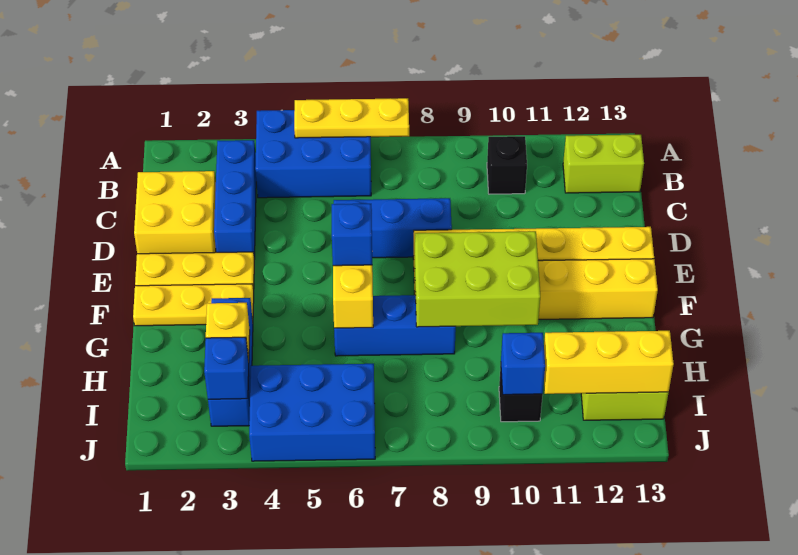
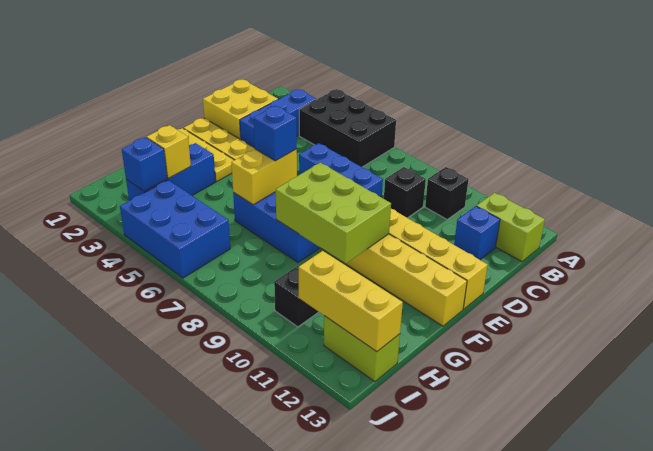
blue 2x3 brick [255,110,371,198] -> black 2x3 brick [299,89,396,167]
yellow 1x3 plate [294,98,409,138] -> none
none -> black 1x1 brick [384,167,426,218]
blue 1x1 brick [501,333,545,395] -> blue 1x1 brick moved to [454,206,500,260]

